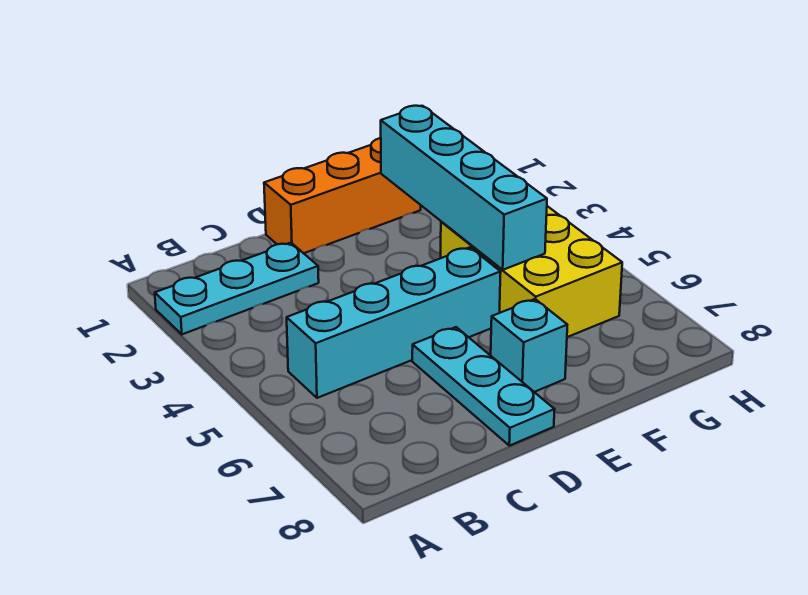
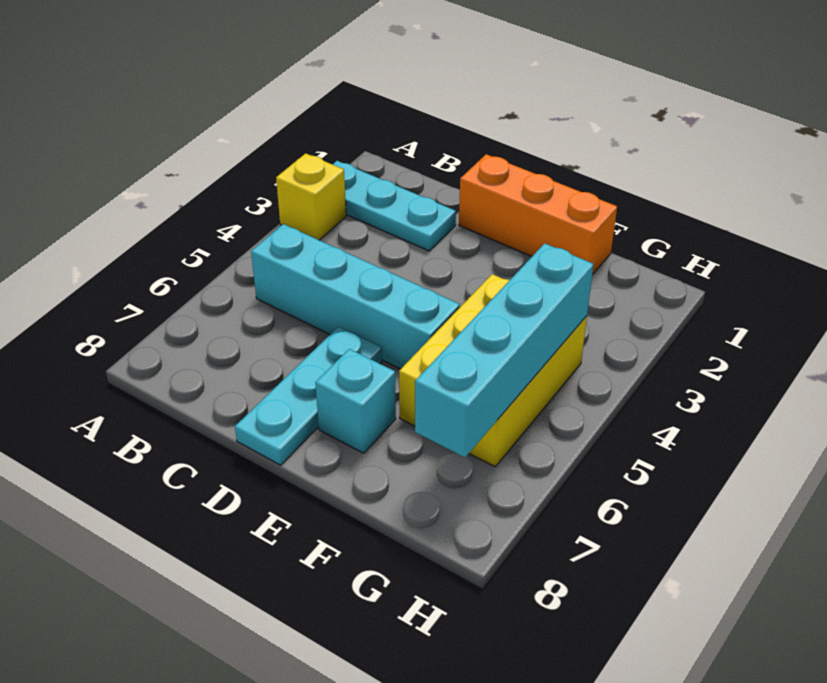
none -> yellow 1x1 brick [276,153,346,240]
cyan 1x4 brick [381,106,547,270] -> cyan 1x4 brick moved to [415,243,593,457]

